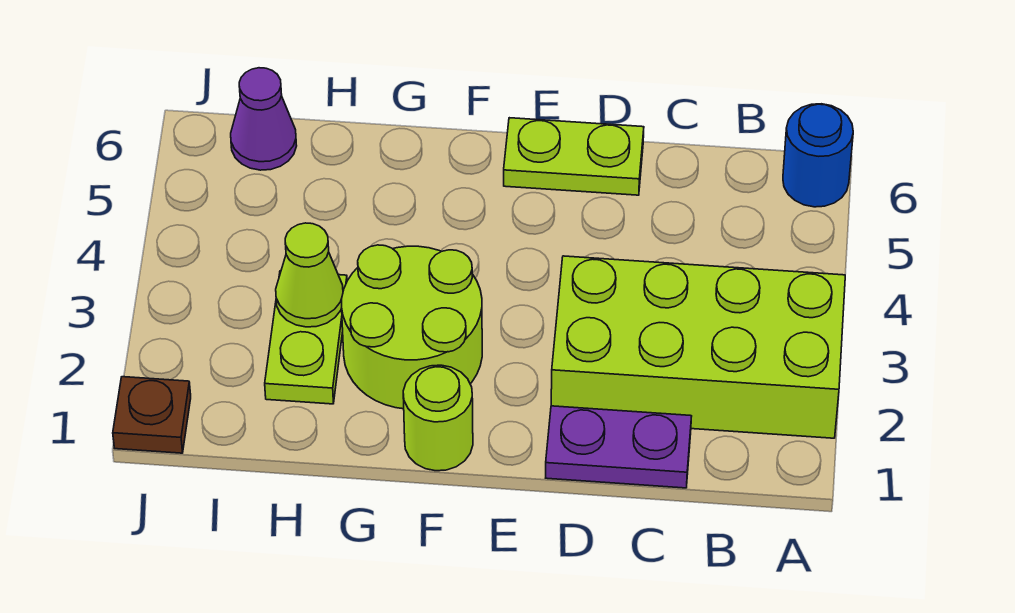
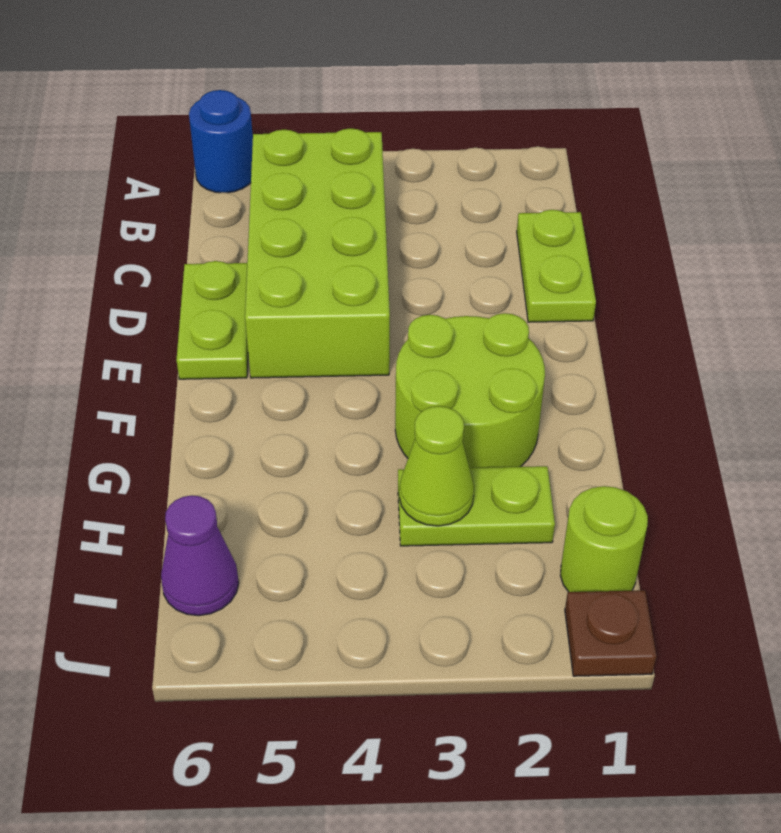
lime 2x4 brick [551,256,845,438] -> lime 2x4 brick moved to [245,128,390,378]
purple 1x2 plate [546,406,692,488] -> lime 1x2 plate [517,210,596,322]
lime 1x1 round brick [403,365,473,471] -> lime 1x1 round brick moved to [560,486,648,592]

